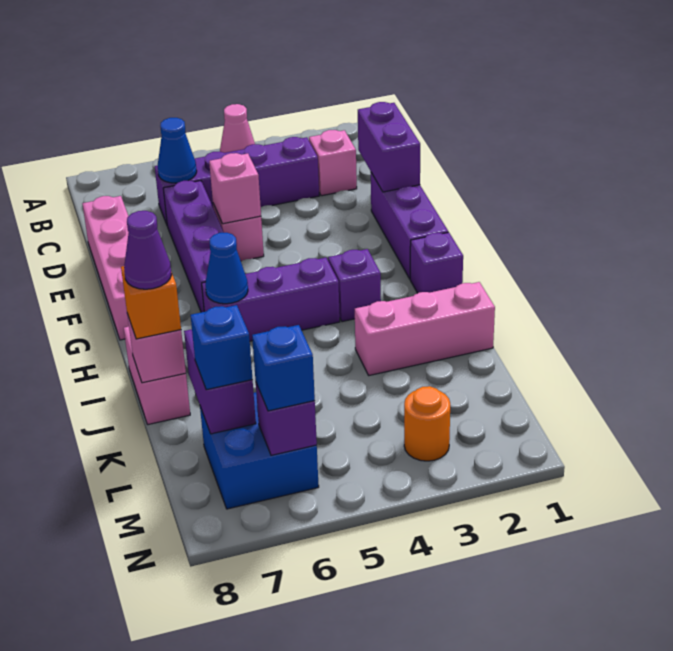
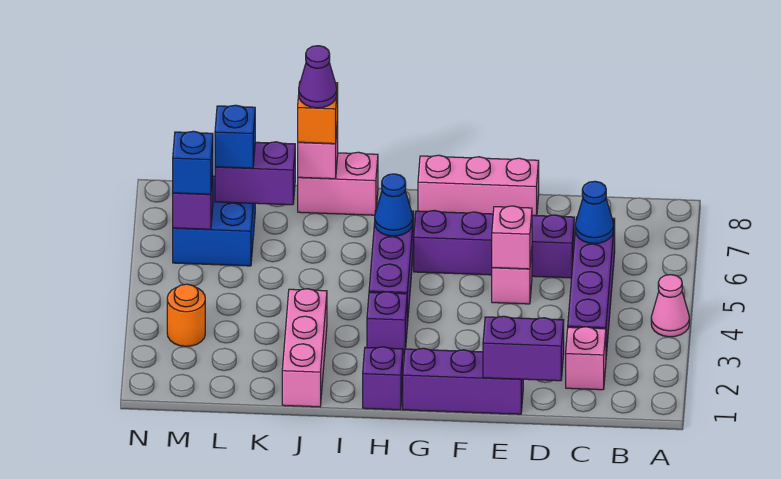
pink 1x4 brick [82,196,129,340] -> pink 1x3 brick [418,155,539,216]

